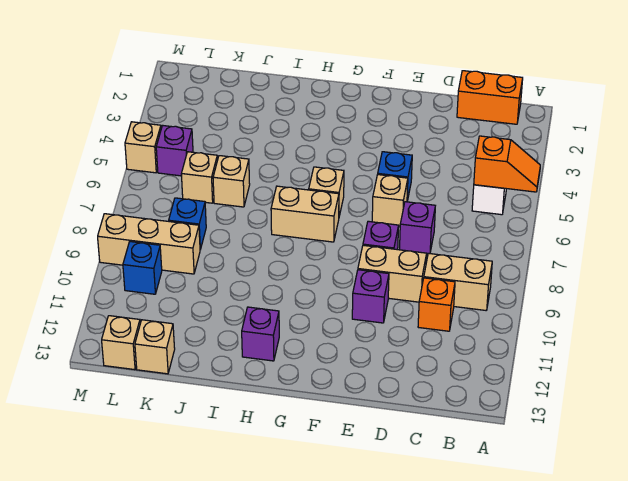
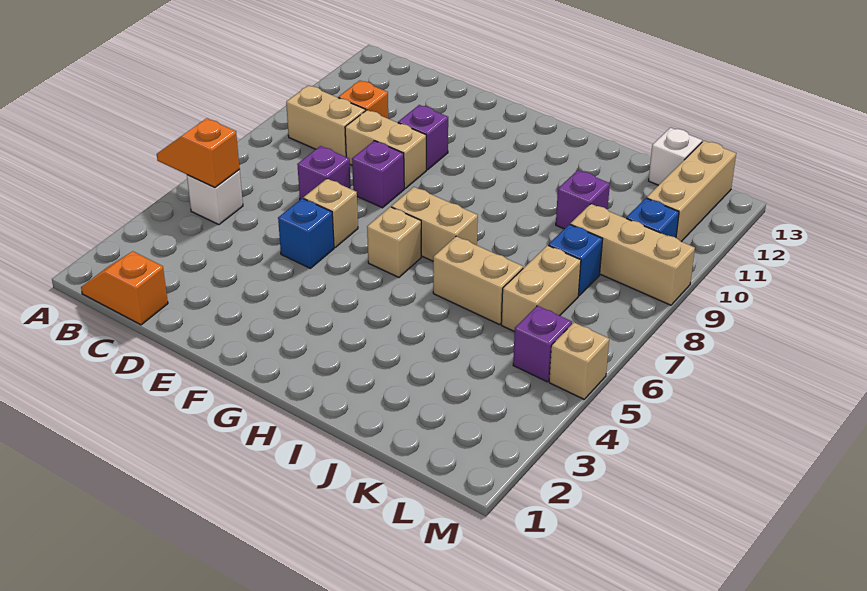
orange 1x2 brick [457,71,523,124] -> orange 1x2 slope [81,251,168,325]
purple 1x1 brick [242,307,279,361] -> purple 1x1 brick moved to [556,170,610,229]
tan 1x1 brick [213,156,250,207] -> tan 1x2 brick [433,236,523,325]
tan 1x1 brick [181,152,218,203] -> tan 1x2 brick [501,245,581,332]
tan 1x1 brick [135,320,175,374] -> white 1x1 brick [649,128,702,185]
tan 1x1 brick [102,316,140,370] -> tan 1x3 brick [647,141,736,242]

